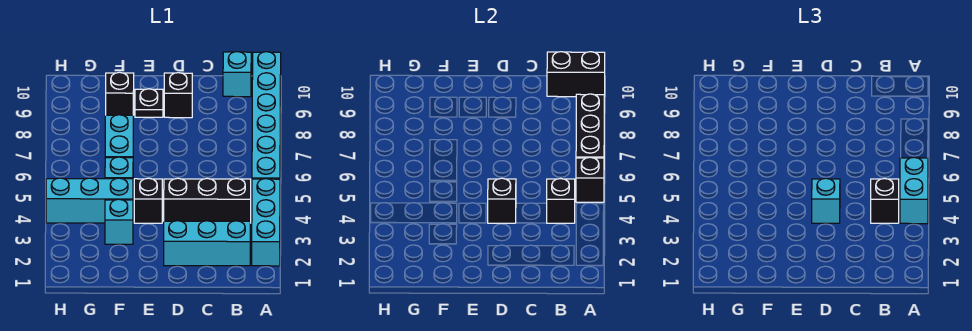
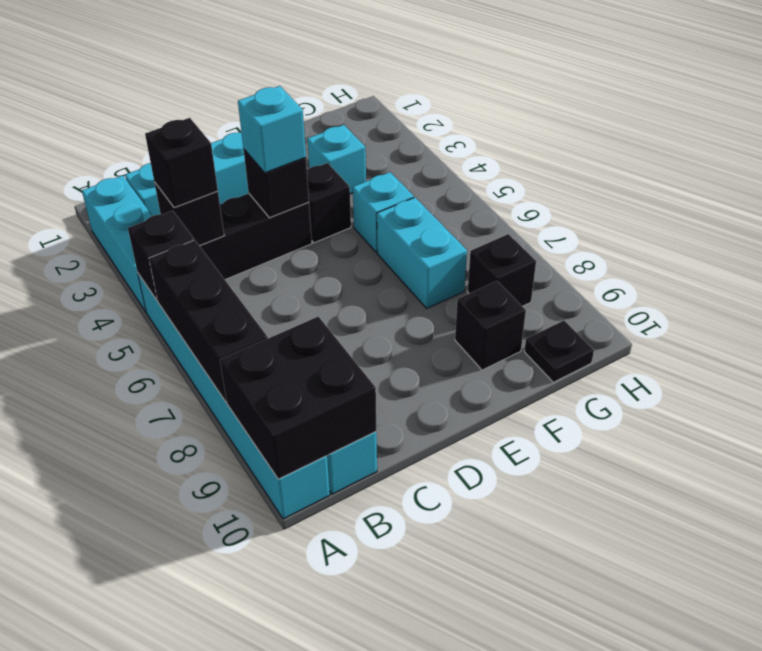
cyan 1x2 brick [900,157,928,224] -> none
black 1x2 brick [547,52,605,97] -> black 2x2 brick [220,316,376,479]
black 1x1 brick [164,73,192,118] -> black 1x1 brick moved to [468,234,536,306]
black 1x1 plate [135,89,163,117] -> black 1x1 plate moved to [524,321,594,382]
cyan 1x3 brick [46,178,133,223] -> none

